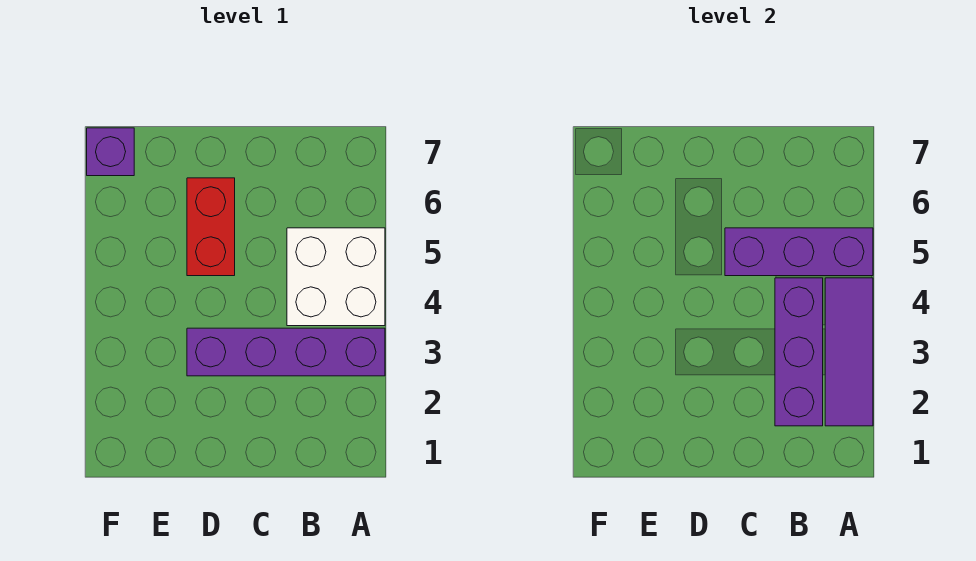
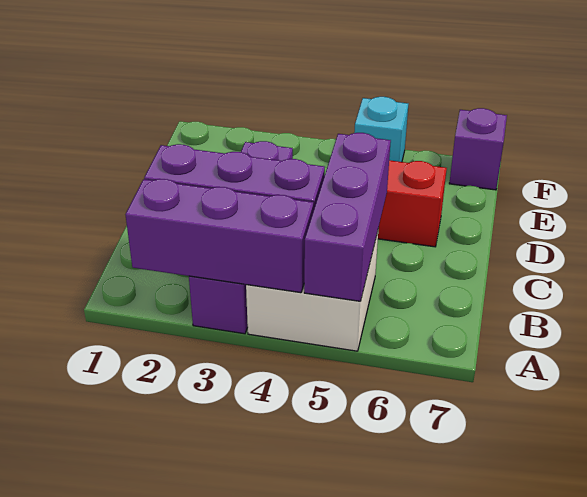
purple 1x3 tile [825,278,873,426] -> purple 1x3 brick [125,179,313,293]
none -> cyan 1x1 brick [354,97,408,162]

